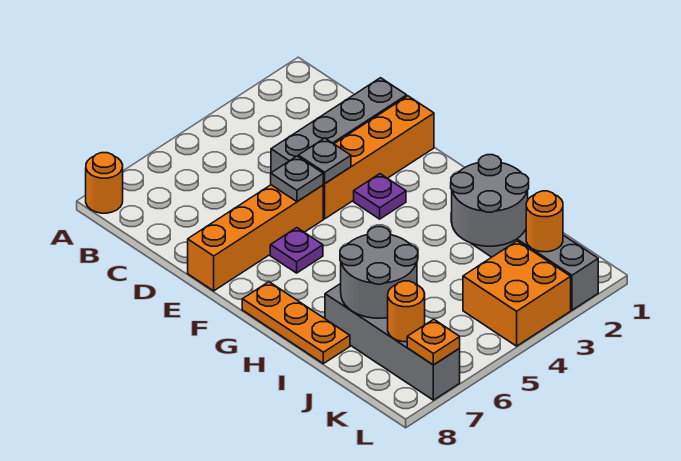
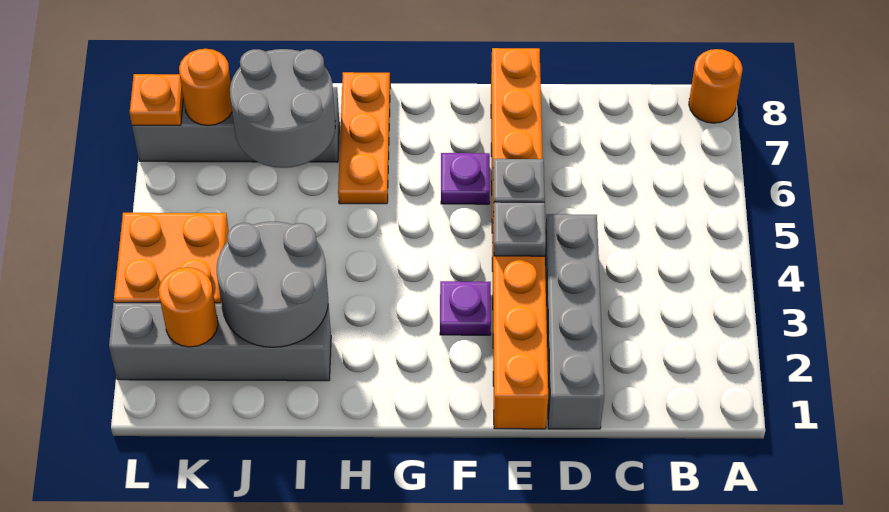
orange 1x3 plate [242,282,350,364] -> orange 1x3 plate turned to [338,72,390,204]

